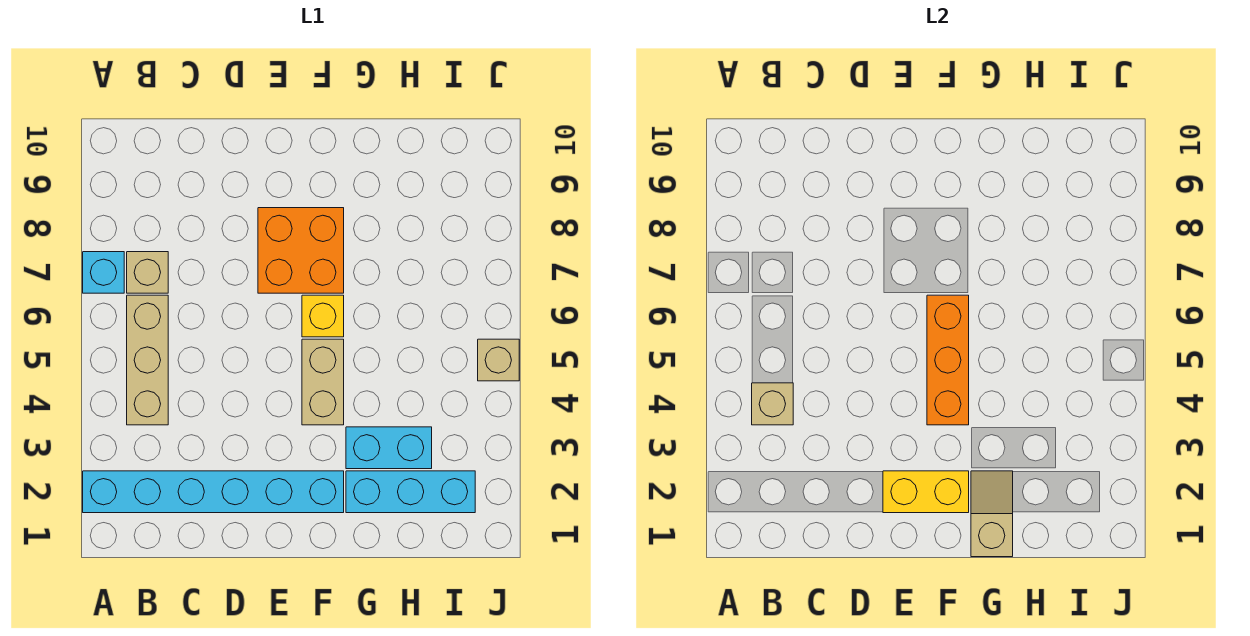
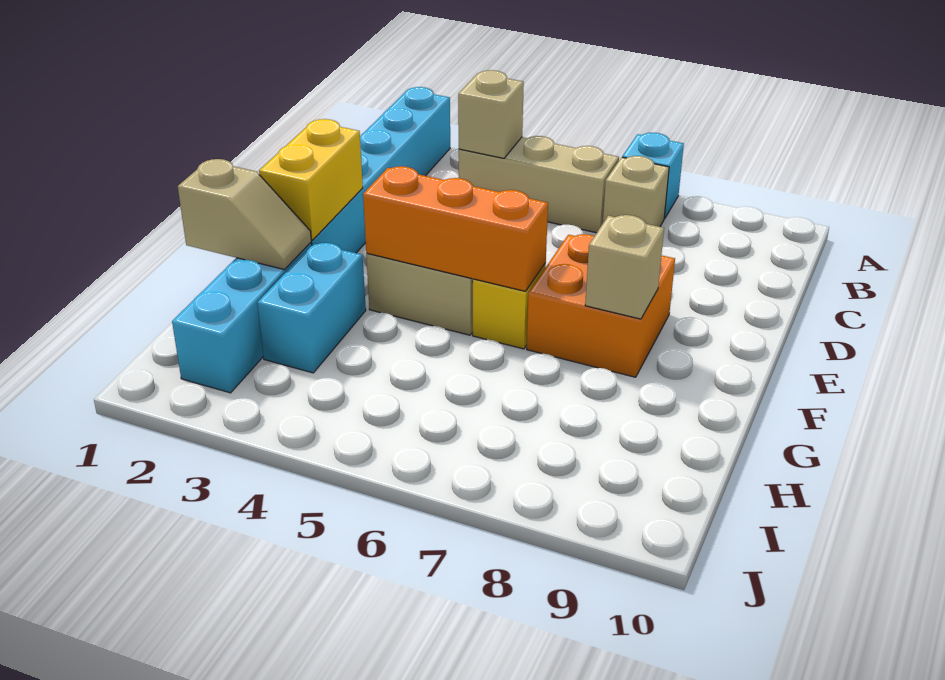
tan 1x1 brick [478,339,519,381] -> tan 1x1 brick moved to [585,215,664,319]

